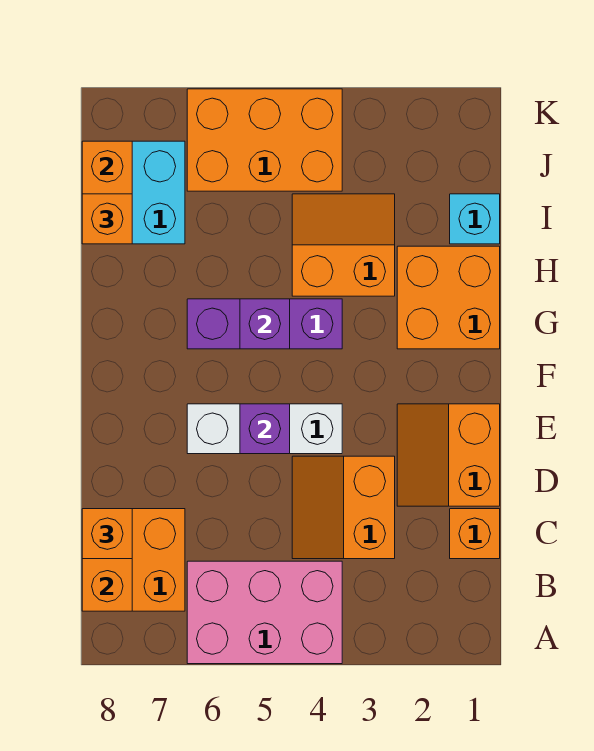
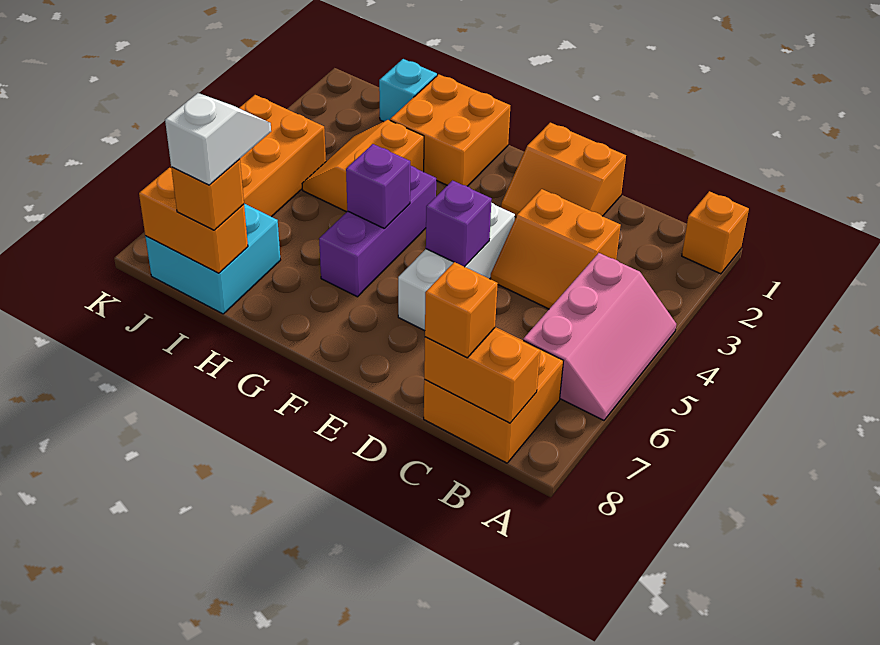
pink 2x3 brick [187,561,342,664] -> pink 2x3 slope [523,253,676,420]
orange 1x1 brick [450,509,500,559] -> orange 1x1 brick moved to [682,191,749,274]
none -> white 1x2 slope [165,93,271,185]

